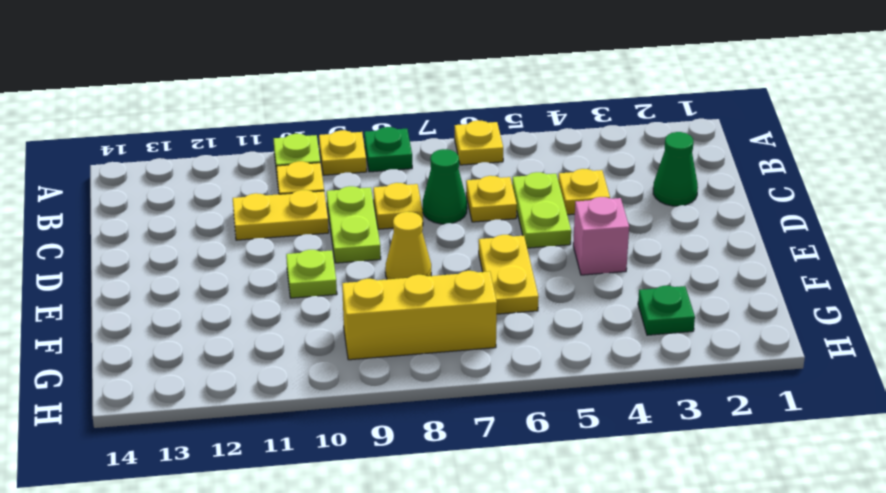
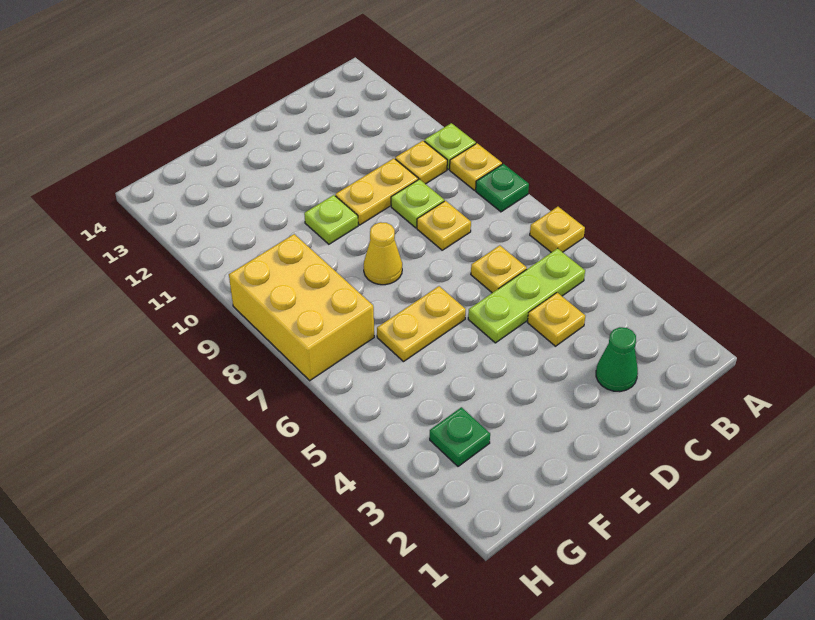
lime 1x2 plate [512,172,571,248] -> lime 1x3 plate [468,248,585,343]
green 1x1 cone [423,149,467,224] -> none
lime 1x2 plate [327,186,381,263] -> lime 1x1 plate [391,179,444,228]
yellow 1x2 plate [233,190,329,240] -> yellow 1x2 plate turned to [335,158,418,225]
pink 1x1 brick [573,197,629,275] -> none
yellow 1x3 brick [342,271,497,360] -> yellow 2x3 brick [229,234,374,381]

